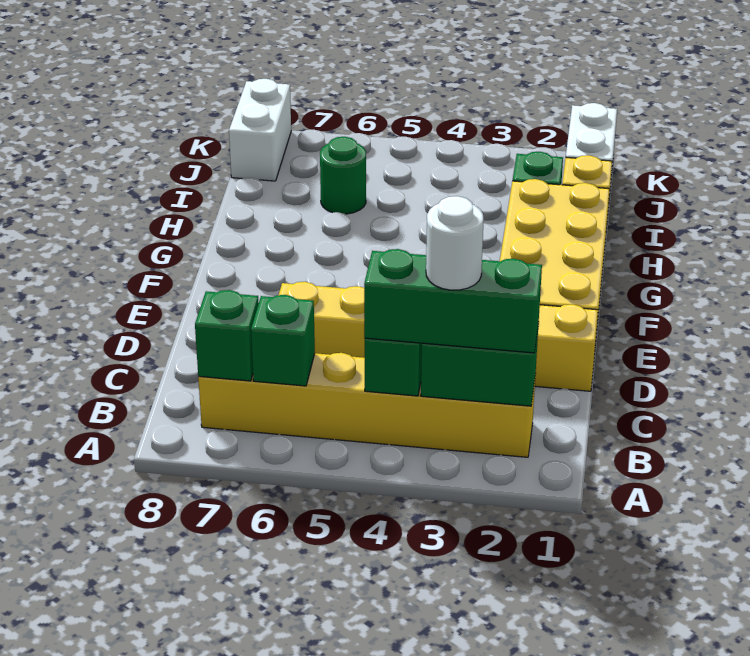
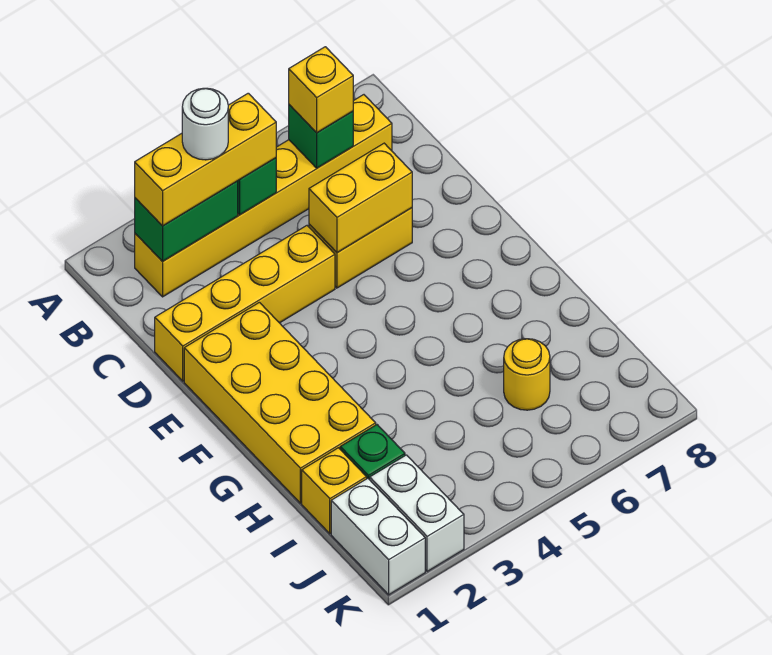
green 1x3 brick [364,249,542,353] -> yellow 1x3 brick [135,93,276,226]
none -> yellow 1x1 brick [289,47,353,133]
green 1x1 brick [195,290,259,381] -> none
none -> yellow 1x2 brick [309,143,412,253]
green 1x1 round brick [320,137,366,214] -> yellow 1x1 round brick [504,339,550,410]
white 1x2 brick [229,79,291,181] -> white 1x2 brick moved to [370,455,464,572]

